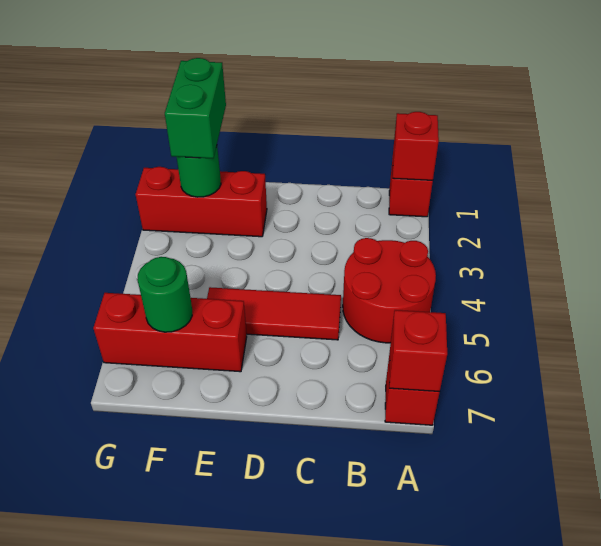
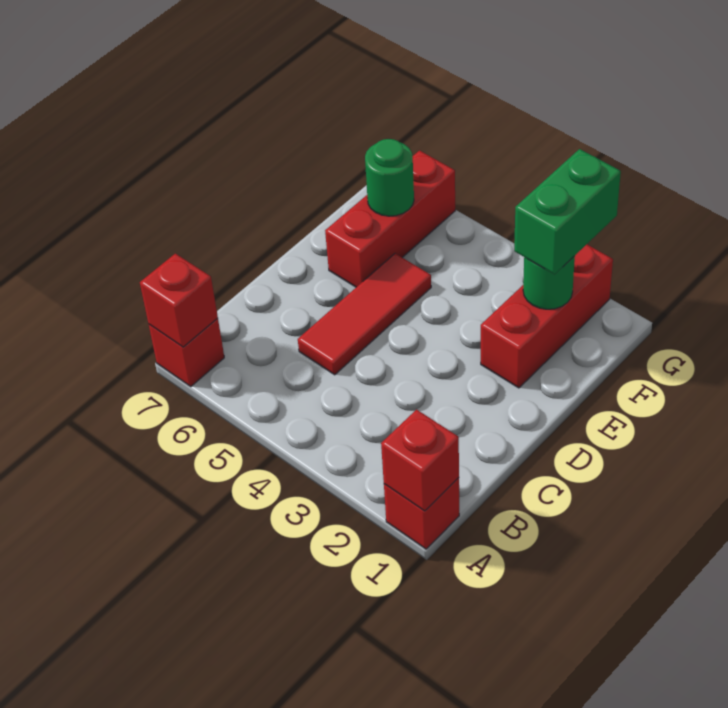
red 2x2 round brick [343,238,436,343] -> none
green 1x2 brick [165,58,226,159] -> green 1x2 brick turned to [514,149,621,274]

